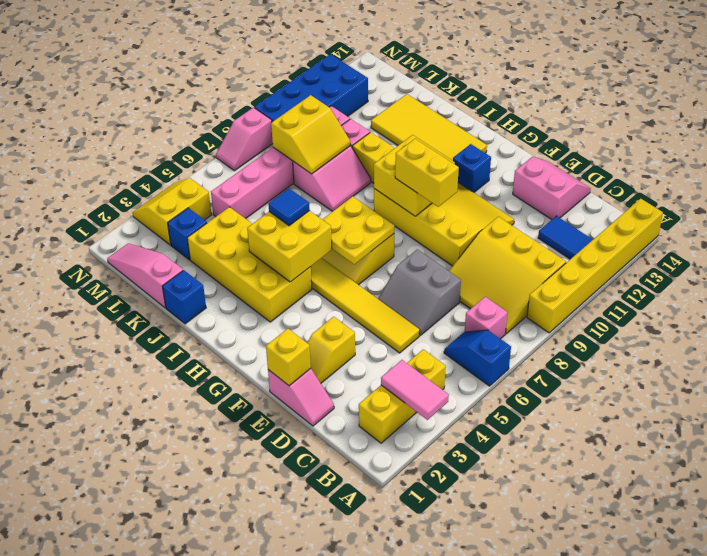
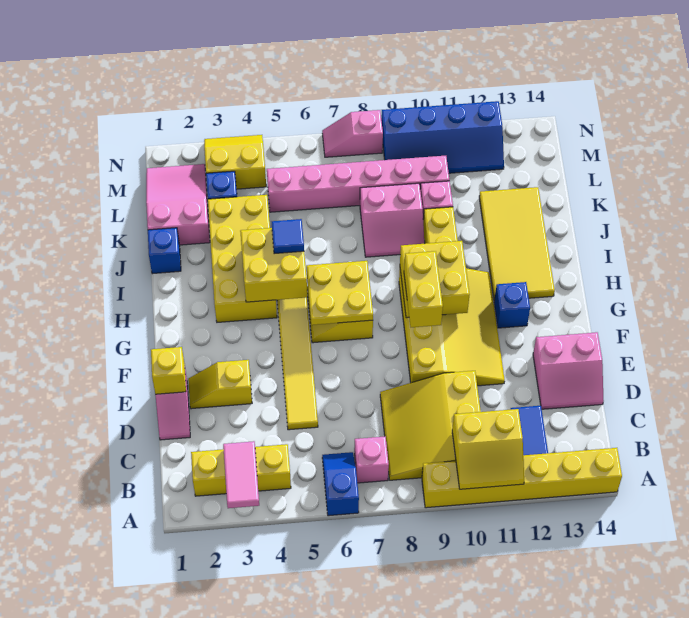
grey 2x2 slope [378,249,461,335] -> none
pink 2x2 slope [513,157,591,220] -> pink 2x2 slope turned to [533,332,604,409]
pink 1x3 slope [107,243,183,308] -> pink 2x3 slope [146,164,210,245]
yellow 2x2 slope [271,95,351,174] -> yellow 2x2 slope moved to [452,409,524,489]
blue 2x4 brick [254,54,368,122] -> blue 2x4 slope [381,101,504,173]

